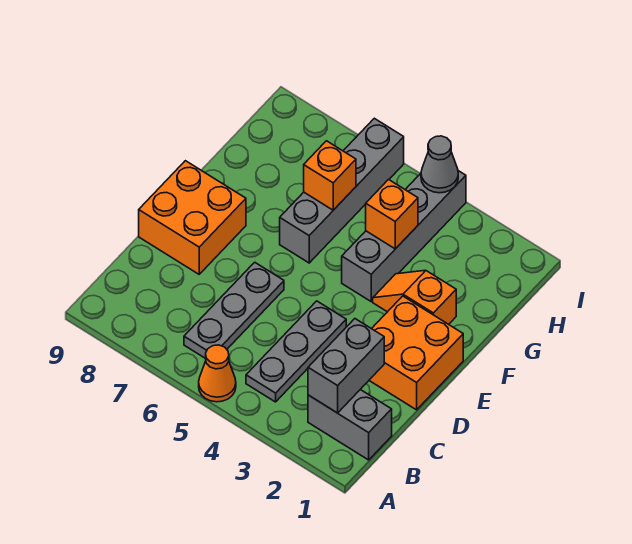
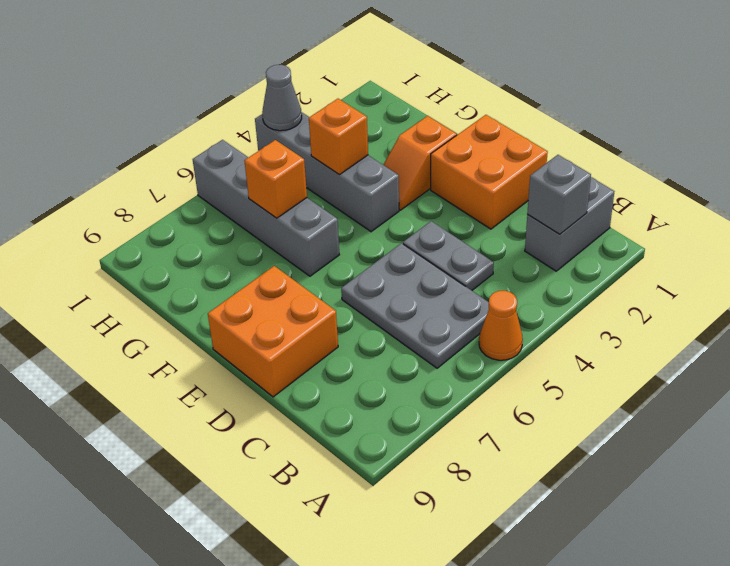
grey 1x2 brick [308,319,384,413] -> grey 1x1 brick [527,155,591,234]
grey 1x3 plate [246,301,346,402] -> grey 1x2 plate [403,221,494,290]
grey 1x3 plate [184,262,284,359] -> grey 2x3 plate [341,243,489,368]

